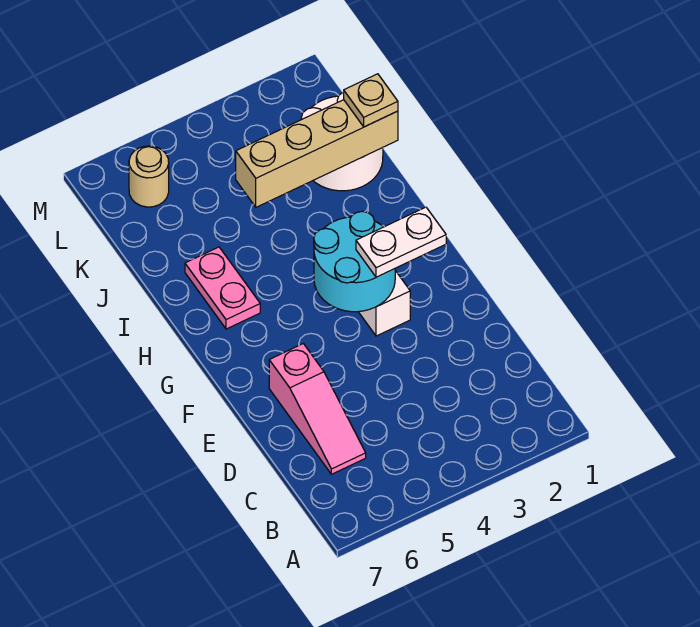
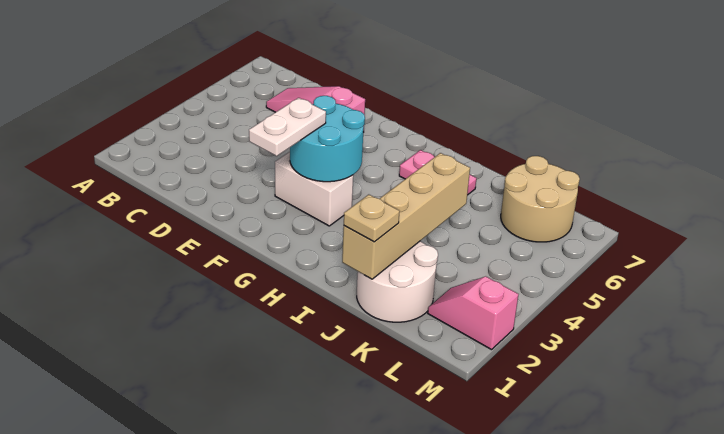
none -> pink 1x2 slope [428,277,519,350]
tan 1x1 round brick [129,146,169,207] -> tan 2x2 round brick [501,156,580,242]

